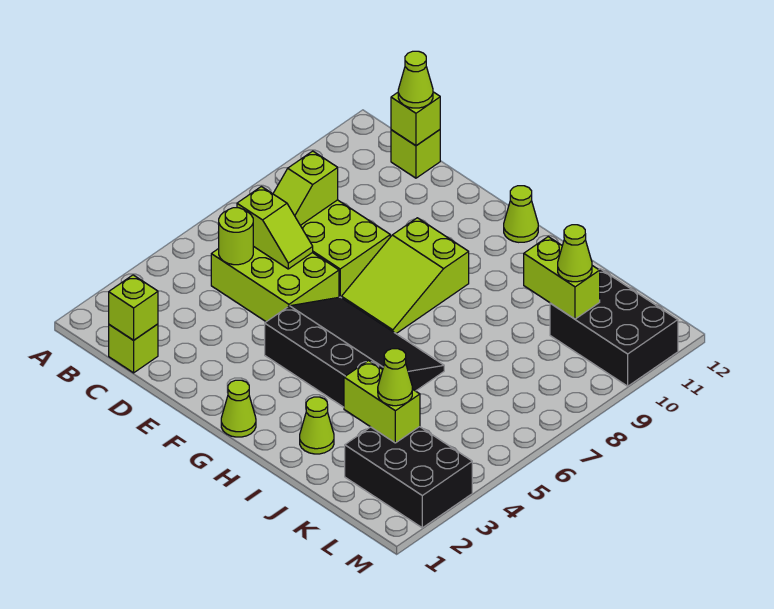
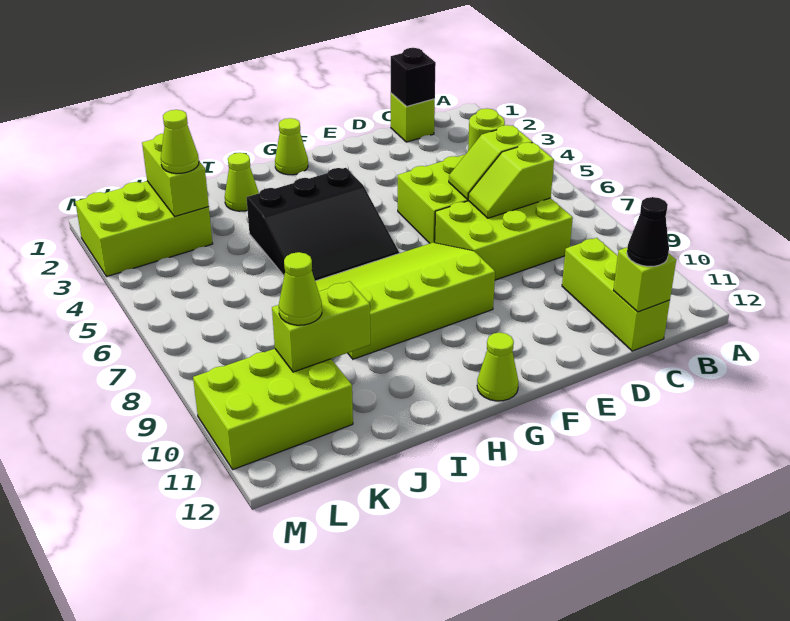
lime 1x1 brick [109,275,158,340] -> black 1x1 brick [391,48,436,107]
lime 1x2 slope [273,151,338,225] -> lime 1x2 slope turned to [468,142,554,218]
lime 1x1 brick [391,130,440,178] -> lime 1x3 brick [562,238,670,351]
lime 1x1 cone [398,51,433,108] -> black 1x1 cone [627,197,669,267]
black 3x4 slope [265,297,444,407] -> black 3x3 slope [246,168,399,281]
lime 2x3 slope [342,218,469,333] -> lime 3x4 slope [315,242,495,359]
lime 1x2 brick [344,361,420,443] -> lime 1x2 brick turned to [142,133,209,217]
black 2x3 brick [345,427,472,528] -> lime 2x3 brick [75,181,213,276]
black 2x3 brick [550,269,678,386] -> lime 2x3 brick [193,349,353,469]

